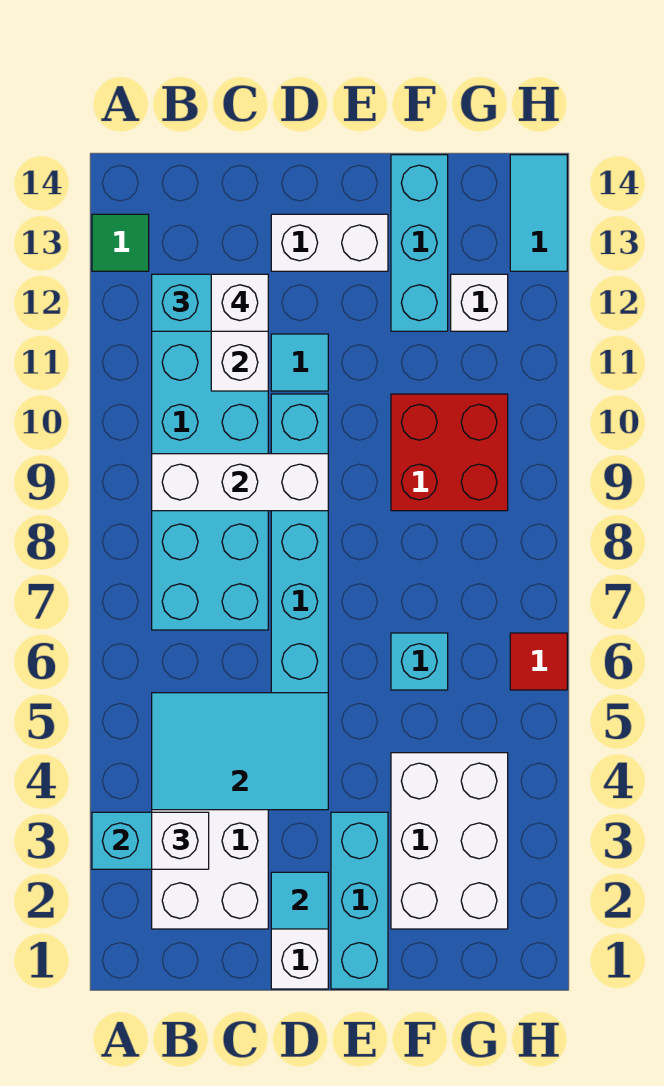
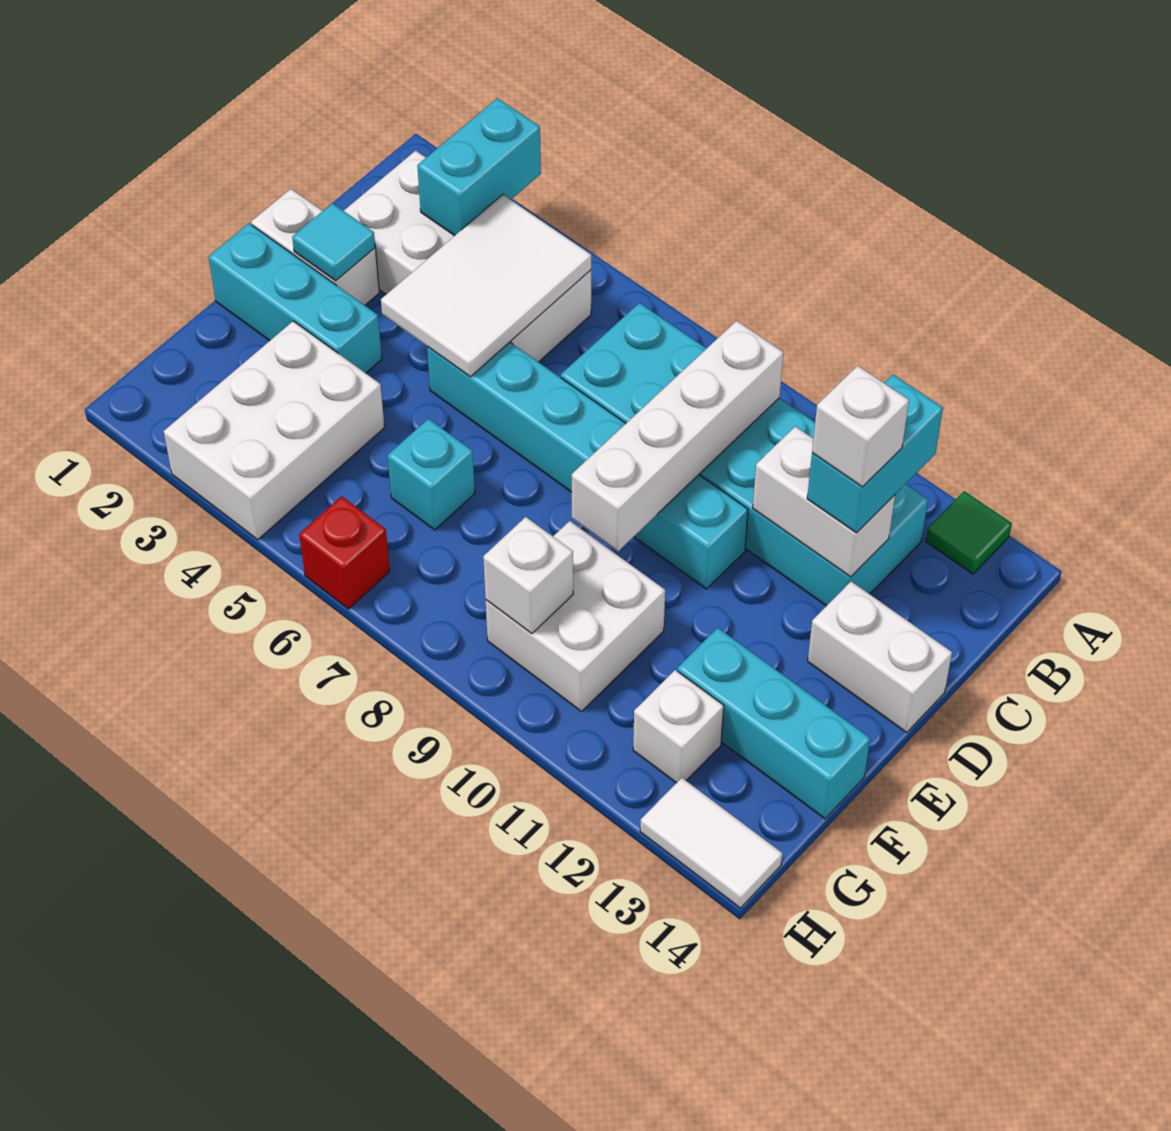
white 1x1 brick [152,812,209,869] -> white 1x1 brick moved to [483,517,573,634]
cyan 2x3 tile [152,693,328,810] -> white 2x3 tile [381,195,591,377]
white 1x3 brick [152,454,328,511] -> white 1x4 brick [572,321,783,551]
cyan 1x1 tile [271,334,328,391] -> none
white 1x2 brick [271,214,388,271] -> white 1x2 brick turned to [808,581,952,732]
white 2x3 brick [391,753,508,929] -> white 2x3 brick turned to [164,321,384,540]
red 2x2 brick [391,394,508,511] -> white 2x2 brick [486,521,665,712]
red 1x1 tile [510,633,567,690] -> red 1x1 brick [299,496,390,609]
cyan 1x2 tile [510,155,567,271] -> white 1x2 tile [640,778,782,908]

